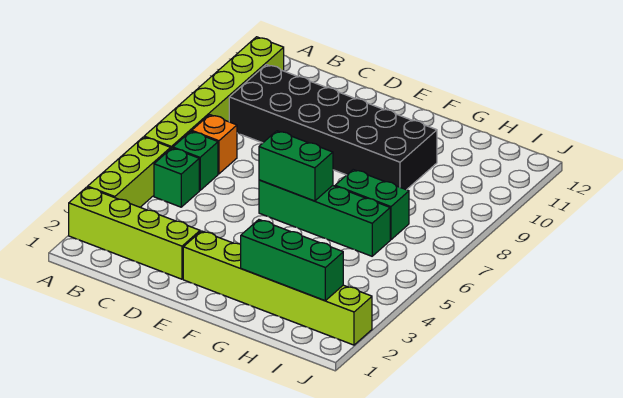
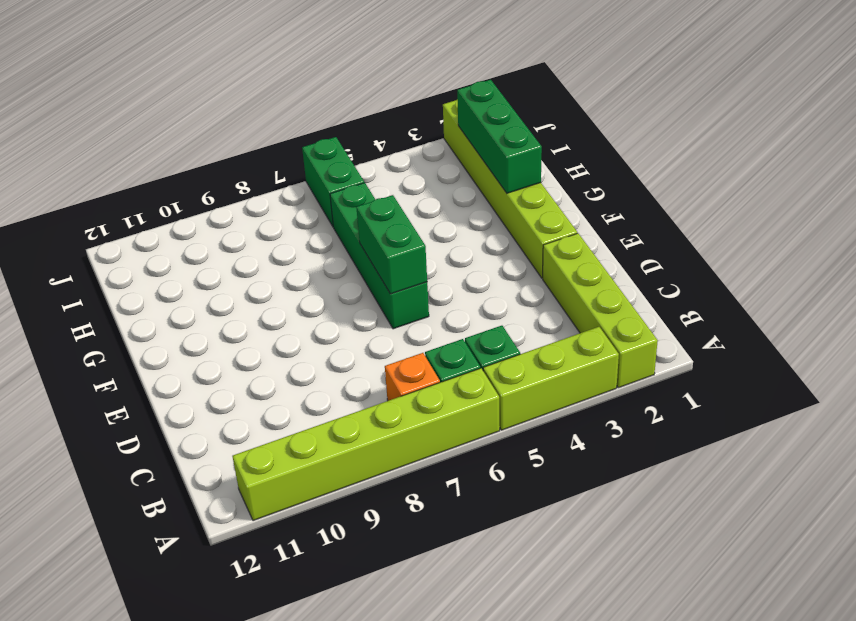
black 2x6 brick [229,65,437,190] -> none
green 1x2 brick [335,170,409,240] -> green 1x2 brick moved to [302,137,364,226]

